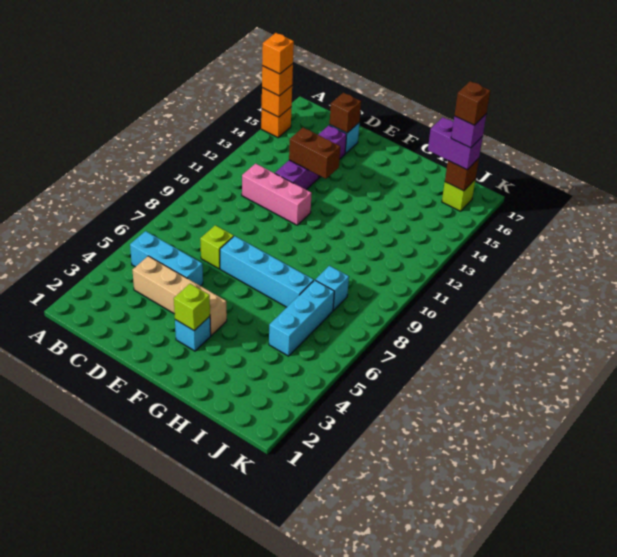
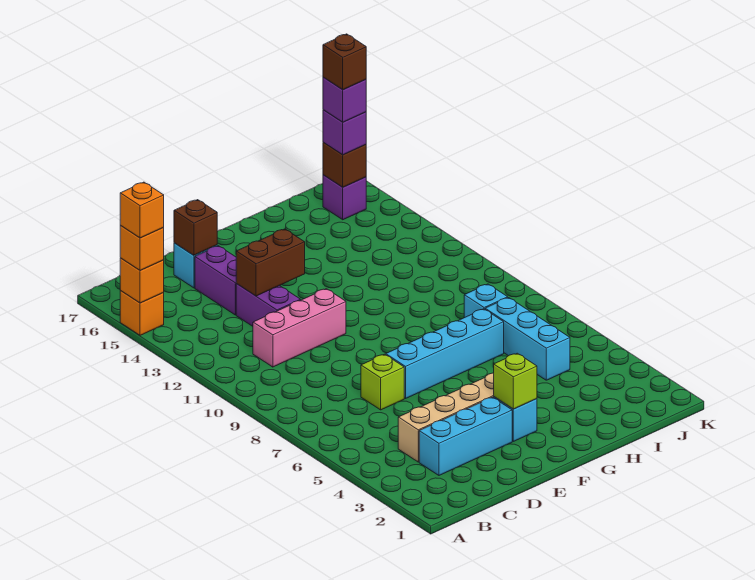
cyan 1x3 brick [130,231,203,286] -> cyan 1x3 brick moved to [419,397,512,475]
purple 1x2 brick [428,117,483,170] -> purple 1x1 brick [323,110,366,155]
lime 1x1 brick [442,180,475,211] -> purple 1x1 brick [323,175,366,220]

